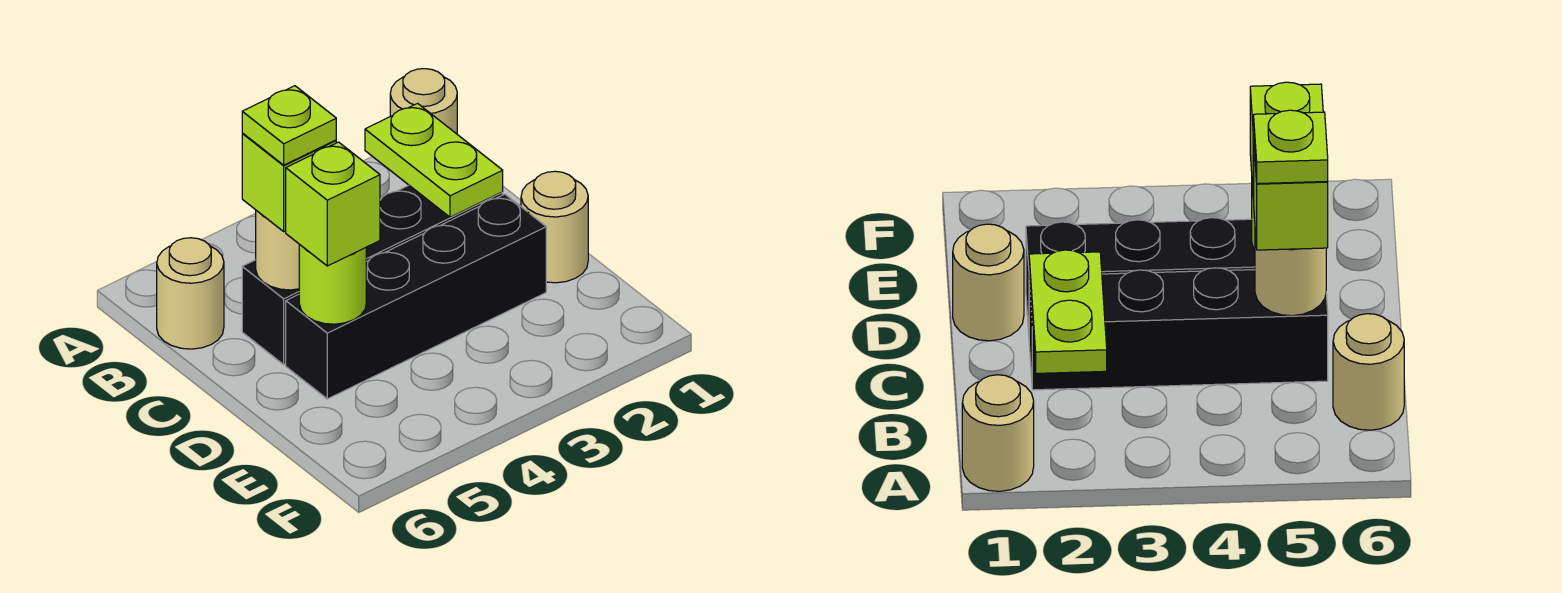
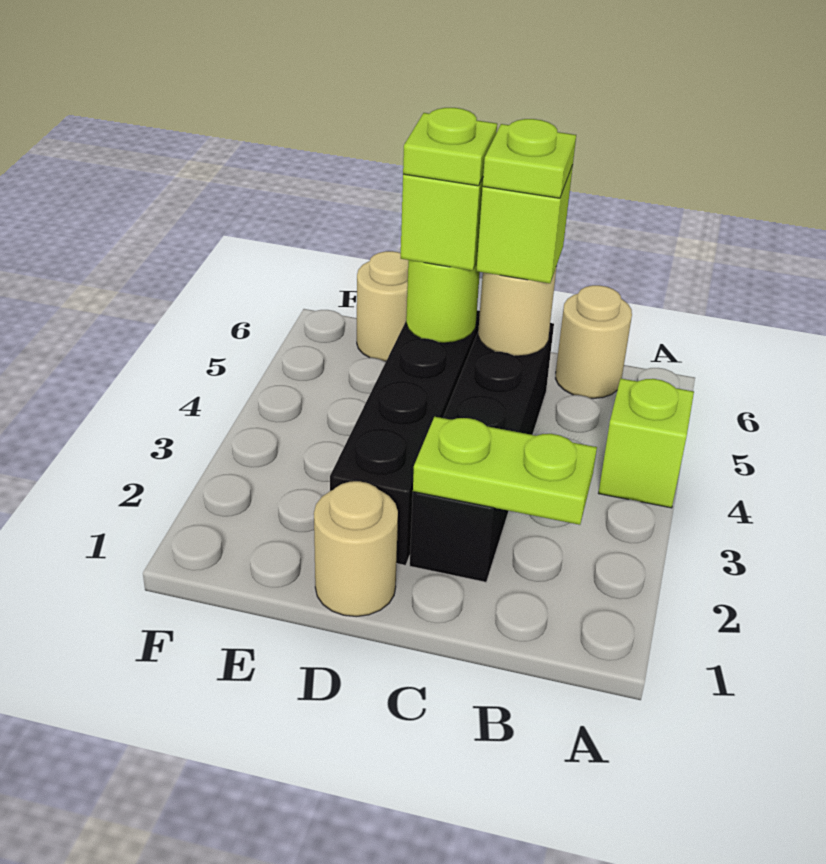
tan 1x1 round brick [390,69,457,134] -> tan 1x1 round brick moved to [357,251,408,361]
none -> lime 1x1 brick [599,378,694,508]
none -> lime 1x1 plate [403,108,497,186]

